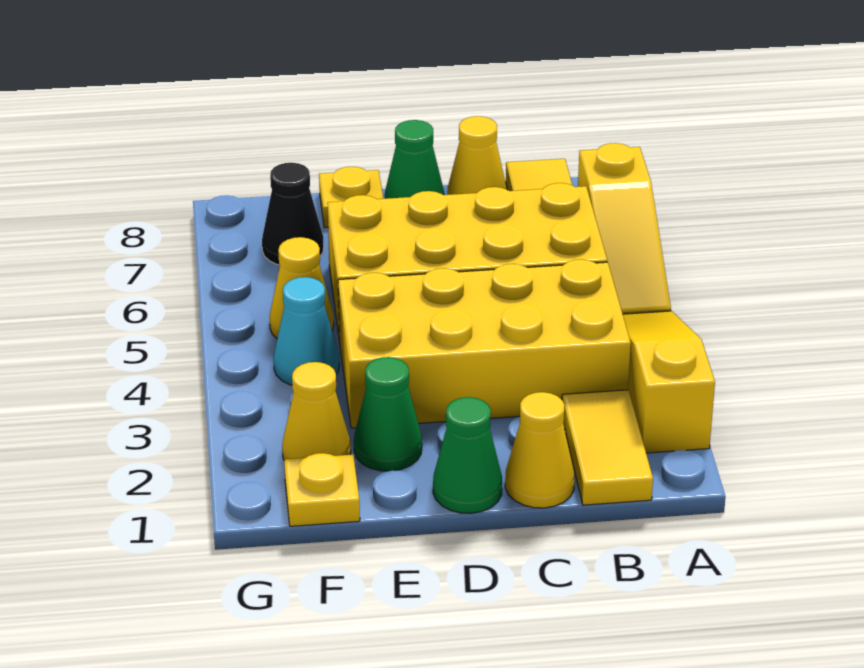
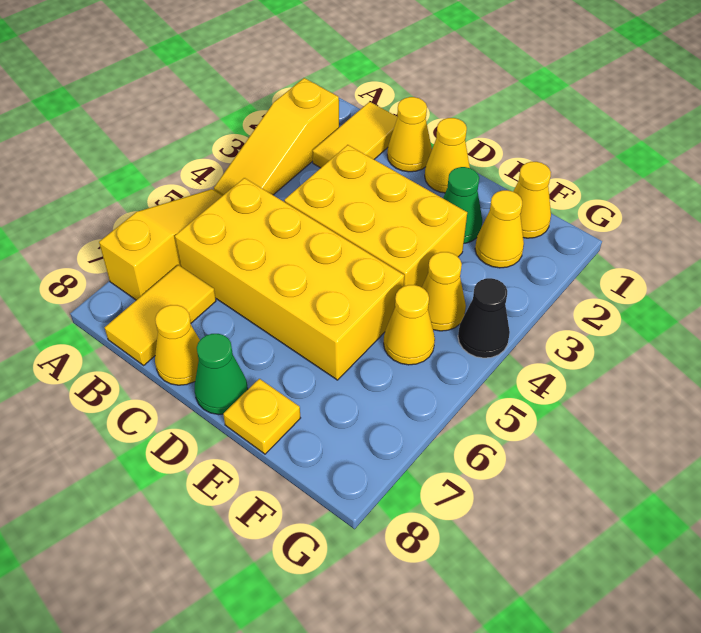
yellow 2x4 brick [338,259,631,428] -> yellow 2x3 brick [284,145,467,287]
green 1x1 cone [433,397,502,513] -> yellow 1x1 cone [425,118,470,193]
yellow 1x1 plate [284,453,360,526] -> yellow 1x1 cone [513,162,551,238]
cyan 1x1 cone [274,277,339,385] -> yellow 1x1 cone [422,252,466,331]
black 1x1 cone [262,163,324,265] -> black 1x1 cone moved to [458,278,510,358]

